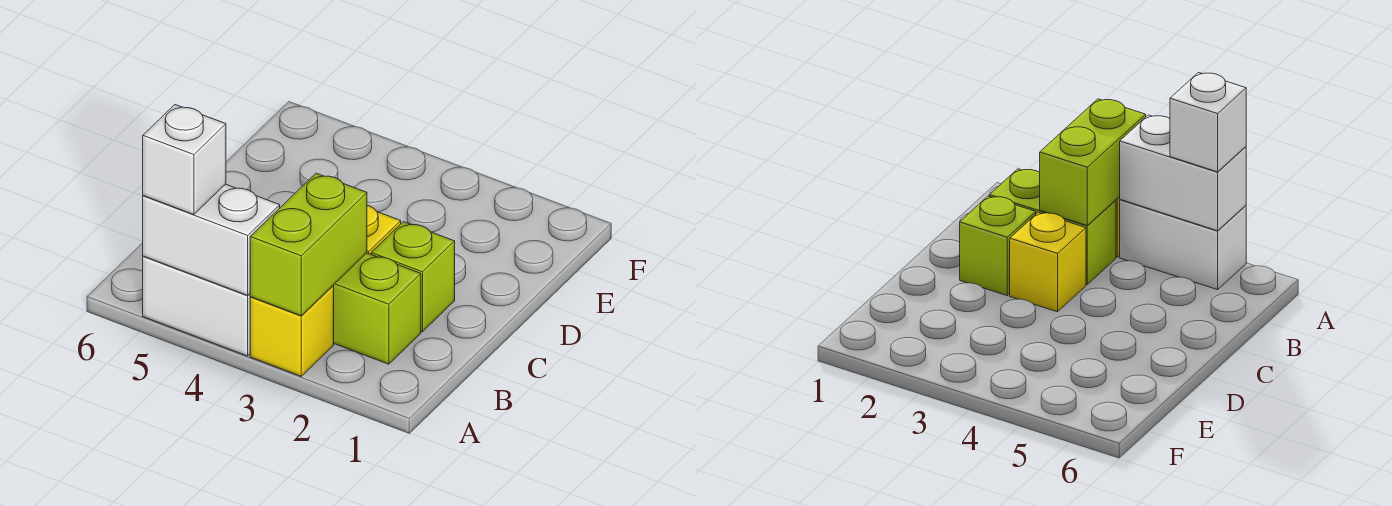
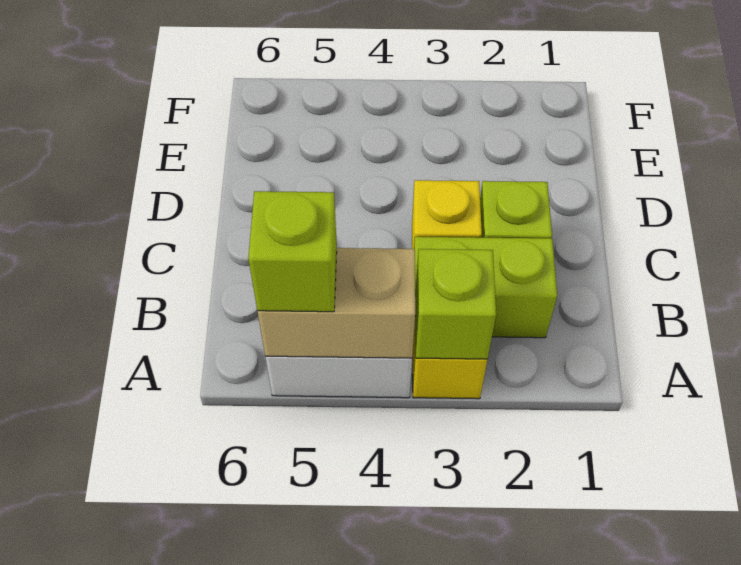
lime 1x2 brick [250,173,367,316] -> lime 1x1 brick [415,249,496,359]
white 1x2 brick [143,184,280,295] -> tan 1x2 brick [258,248,415,358]
white 1x1 brick [143,105,226,214] -> lime 1x1 brick [248,191,337,312]

